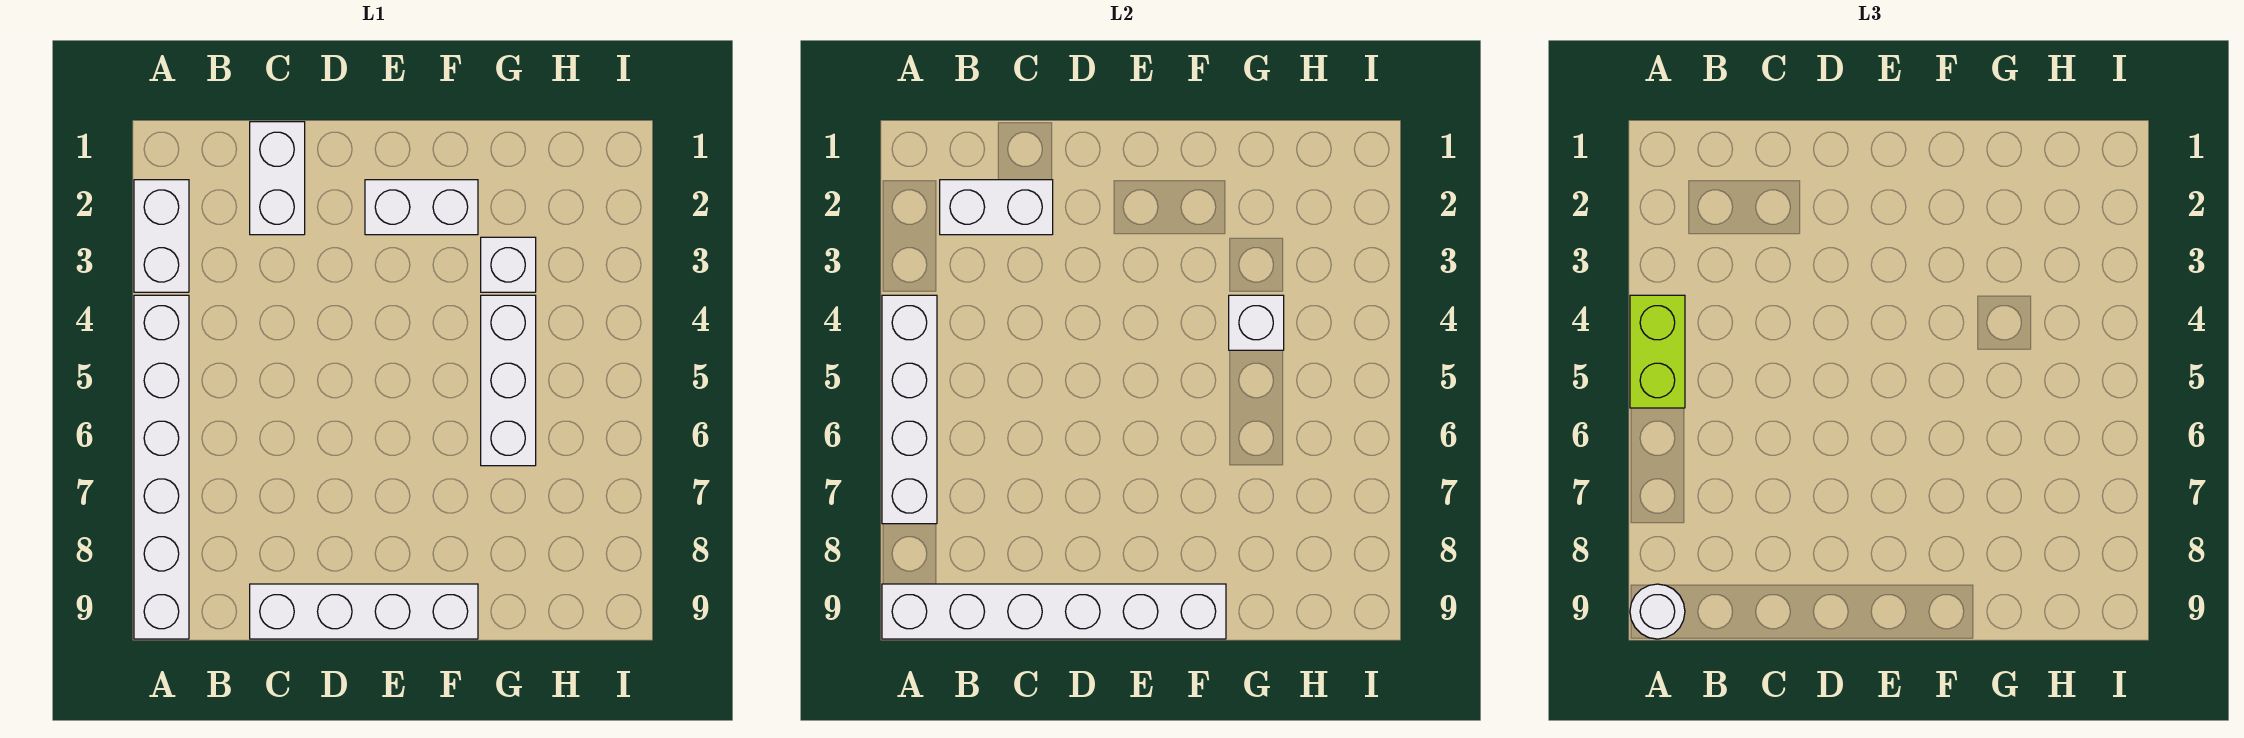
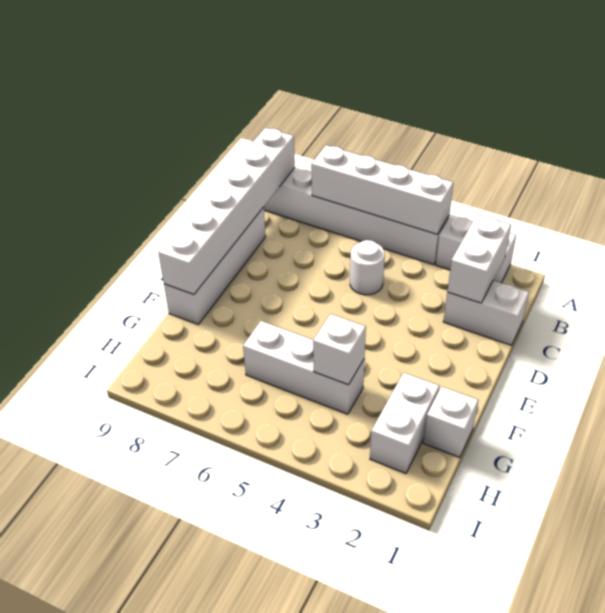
lime 1x2 brick [1630,295,1685,408] -> none
white 1x1 round brick [1630,584,1685,639] -> white 1x1 round brick moved to [350,240,385,295]
white 1x2 brick [365,180,478,235] -> white 1x2 brick moved to [370,373,439,474]
white 1x1 brick [481,237,536,292] -> white 1x1 brick moved to [423,386,478,458]

